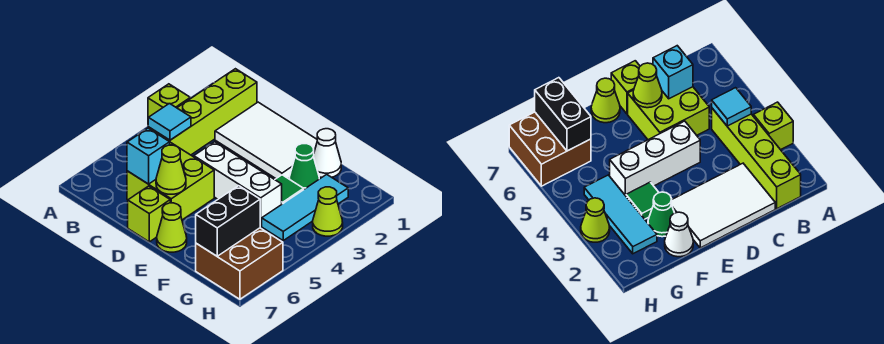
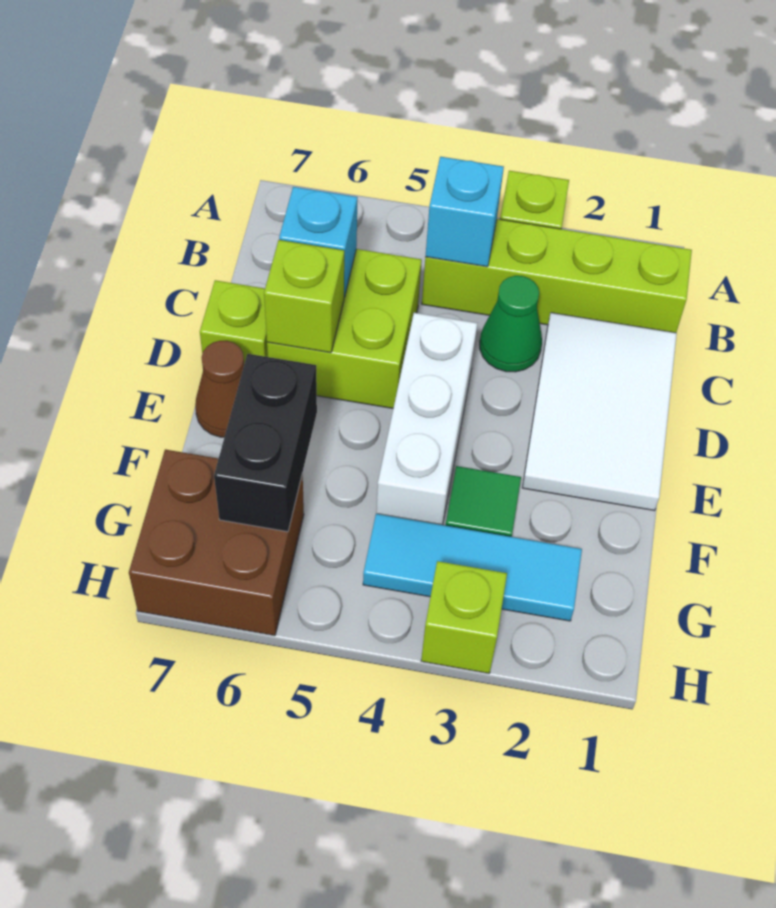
cyan 1x1 tile [148,104,191,140] -> cyan 1x1 brick [425,157,504,267]
lime 1x1 cone [156,145,186,194] -> lime 1x1 brick [264,240,344,353]
lime 1x1 cone [157,203,187,252] -> brown 1x1 cone [195,341,244,437]
white 1x1 cone [314,129,341,178] -> none
green 1x1 cone [289,144,319,189] -> green 1x1 cone moved to [480,276,542,372]
black 1x2 brick [196,186,260,256] -> black 1x2 brick turned to [214,354,317,532]
lime 1x1 cone [313,187,343,236] -> lime 1x1 brick [421,561,507,673]

